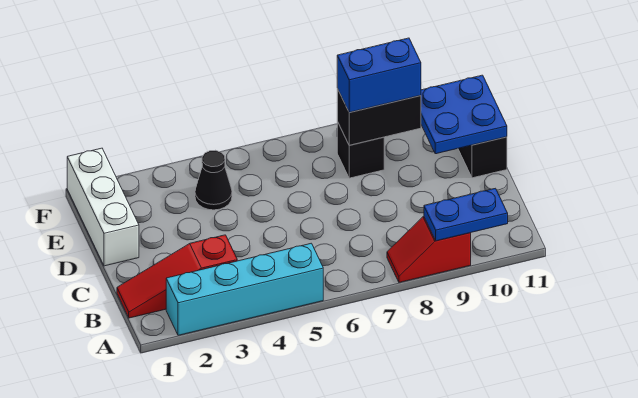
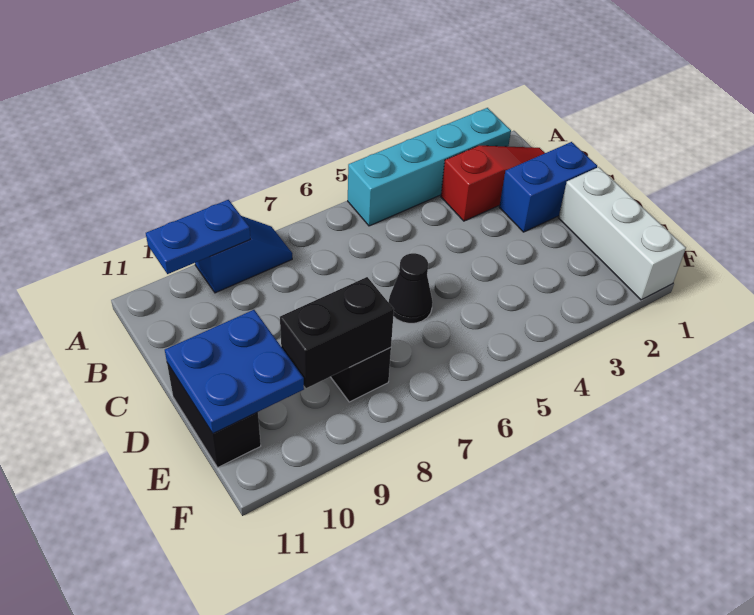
red 1x2 slope [387,217,471,282] -> blue 1x2 slope [195,216,292,293]
black 1x1 cone [195,150,232,210] -> black 1x1 cone moved to [389,253,433,323]
blue 1x2 brick [337,38,421,112] -> blue 1x2 brick moved to [499,142,597,232]

